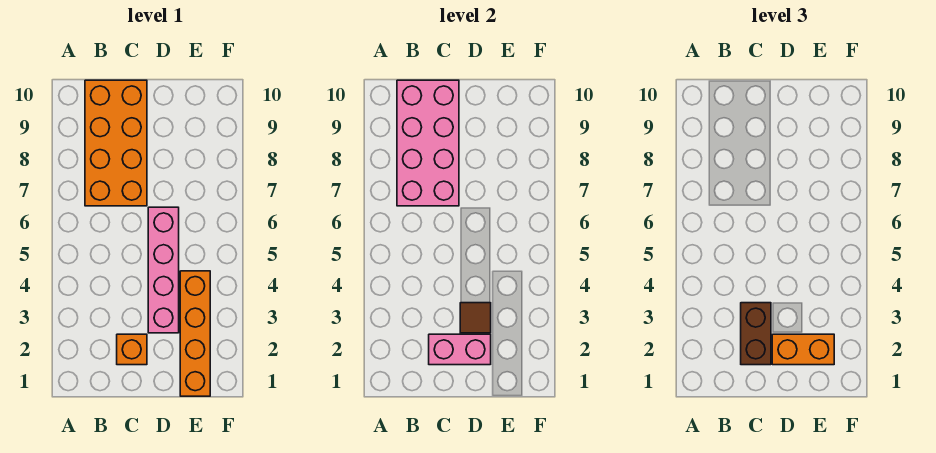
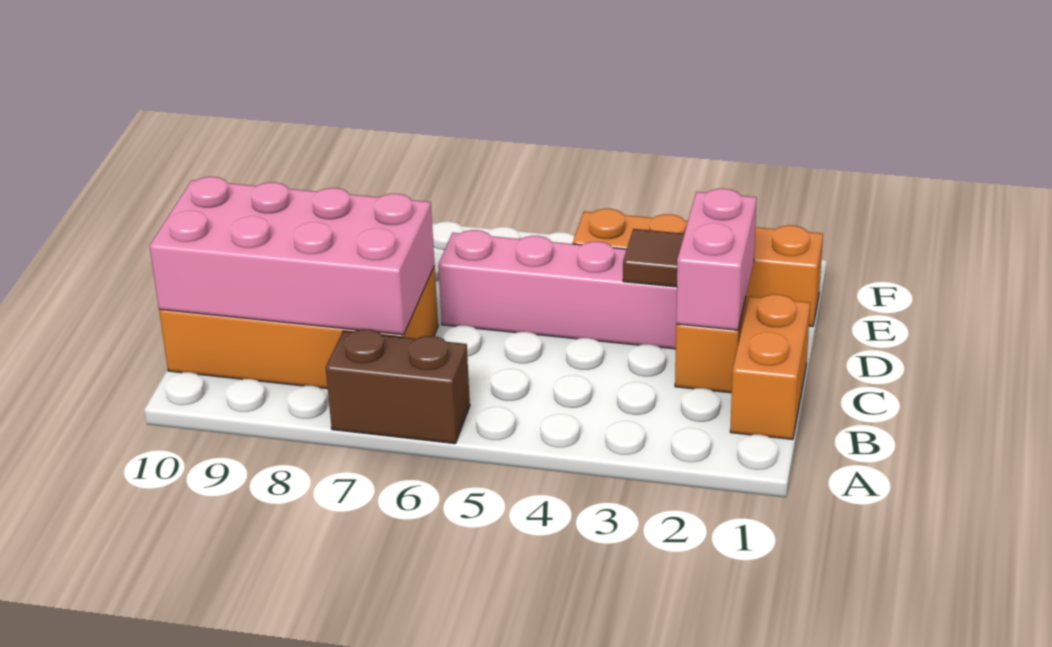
brown 1x2 brick [741,303,771,365] -> brown 1x2 brick moved to [326,329,470,444]
orange 1x2 brick [772,334,834,365] -> orange 1x2 brick moved to [730,294,810,439]

